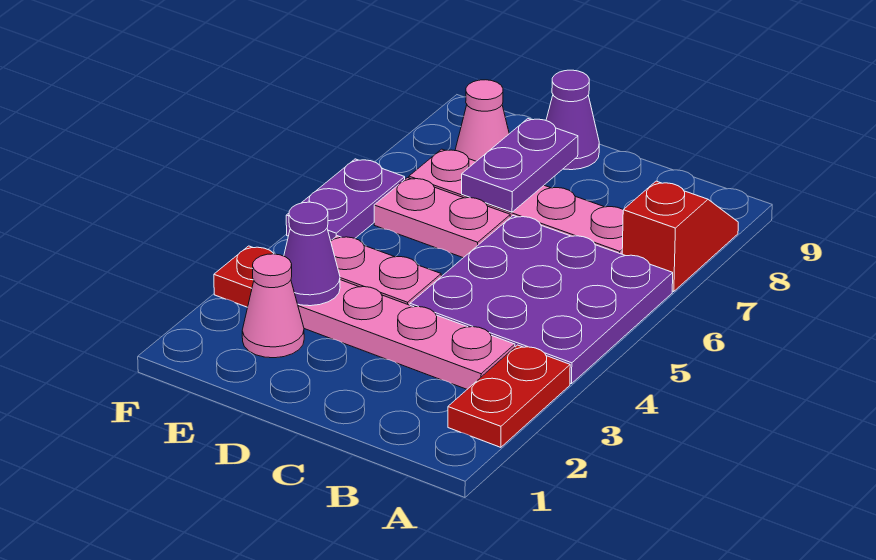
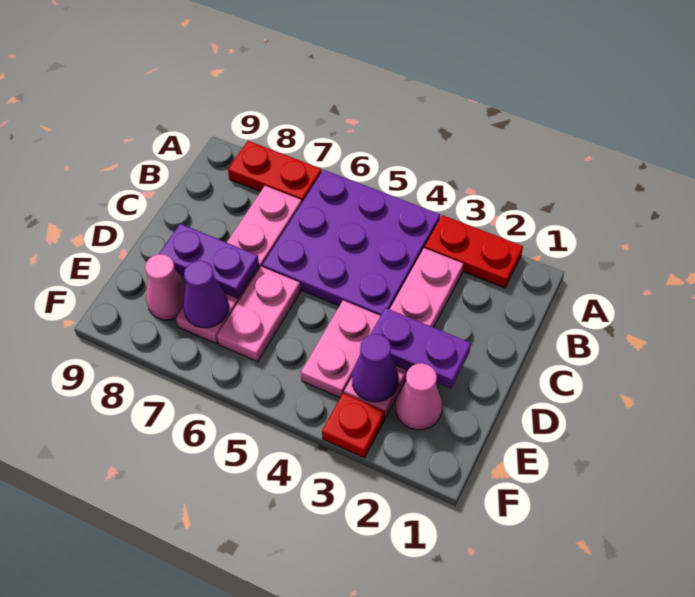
red 1x2 slope [622,181,738,292] -> red 1x2 plate [228,141,322,202]
purple 1x1 cone [546,70,599,170] -> purple 1x1 cone moved to [183,261,229,328]
purple 1x2 plate [286,159,405,241] -> purple 1x2 plate moved to [370,308,471,388]

